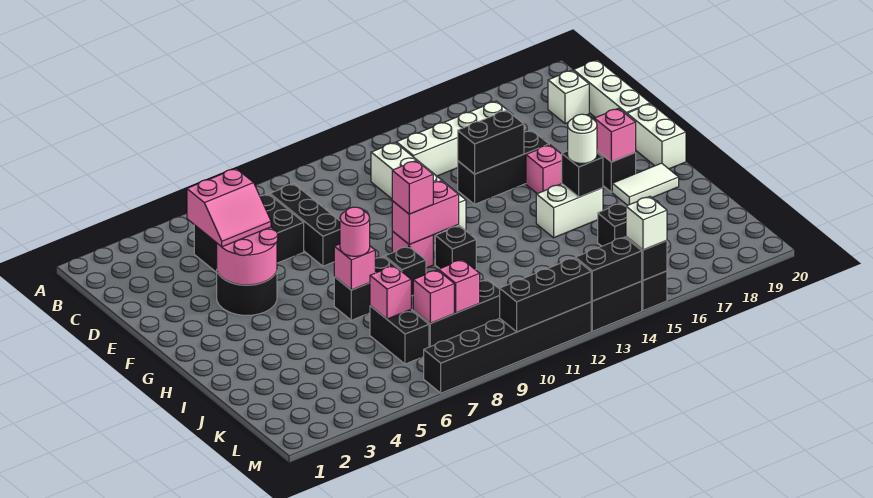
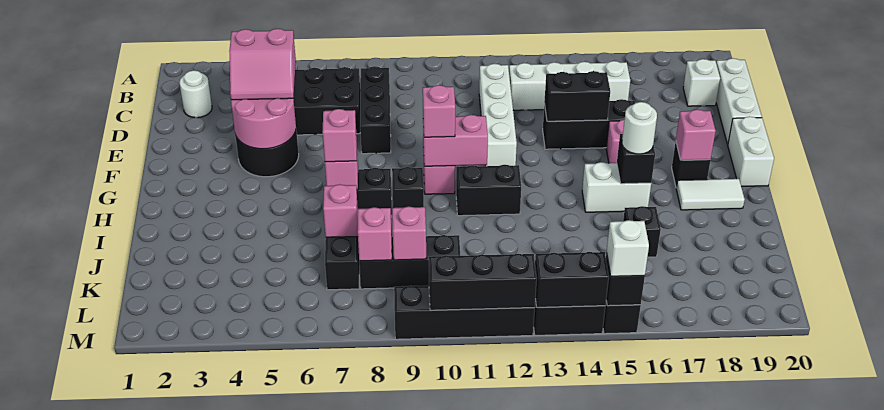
none -> white 1x1 round brick [179,70,212,118]
pink 1x1 round brick [340,207,370,256] -> pink 1x1 brick [323,109,357,162]
black 1x1 brick [435,226,476,270] -> black 1x2 brick [456,165,521,216]
black 1x6 brick [424,302,591,393] -> black 1x4 brick [394,286,535,339]

